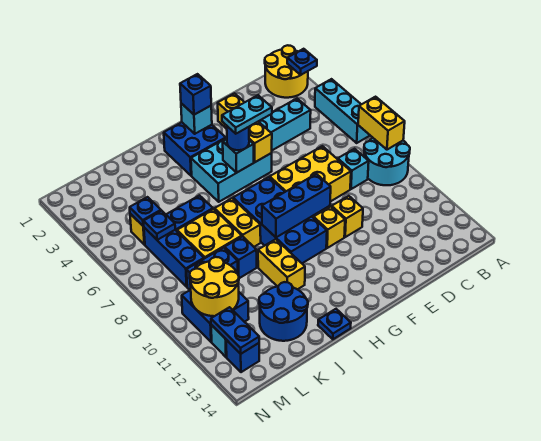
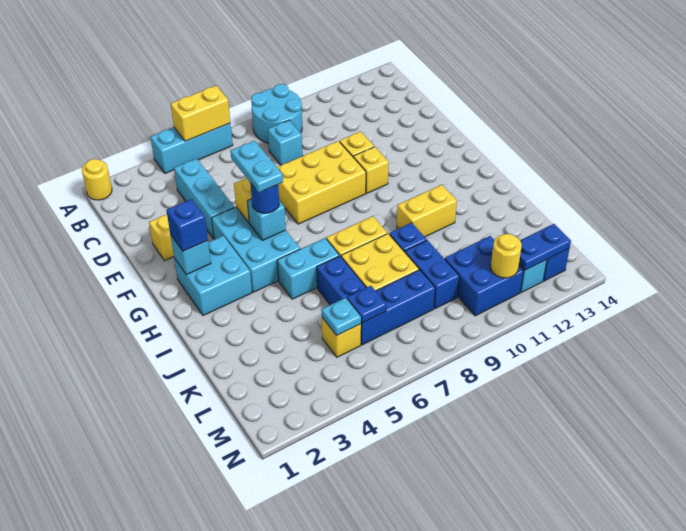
yellow 2x2 round brick [265,45,308,98] -> yellow 1x1 round brick [82,159,112,200]
blue 1x1 plate [287,49,317,75] -> none
yellow 1x2 brick [358,97,405,150] -> yellow 1x2 brick moved to [171,86,230,141]
yellow 2x3 brick [270,146,351,202] -> yellow 2x3 brick turned to [277,141,366,224]
blue 1x3 brick [262,174,331,237] -> none
blue 2x2 brick [164,122,226,176] -> cyan 2x2 brick [174,236,252,316]
blue 2x4 brick [233,177,327,263] -> none
none -> cyan 1x2 brick [277,238,339,299]
blue 1x1 plate [318,309,351,339] -> none
blue 2x2 round brick [259,282,308,341] -> none
blue 1x1 plate [130,197,161,226] -> cyan 1x1 plate [322,298,361,335]
yellow 2x2 round brick [190,257,239,316] -> yellow 1x1 round brick [491,234,522,278]

